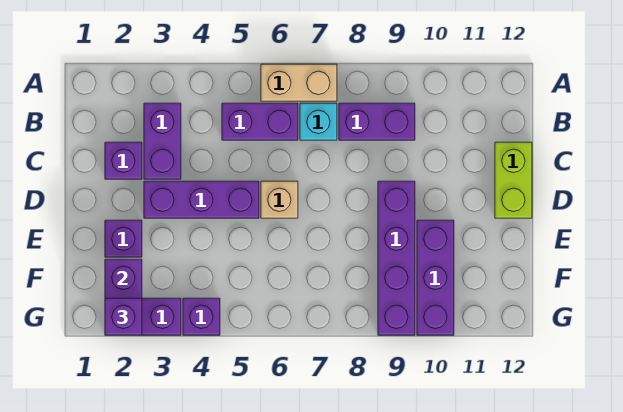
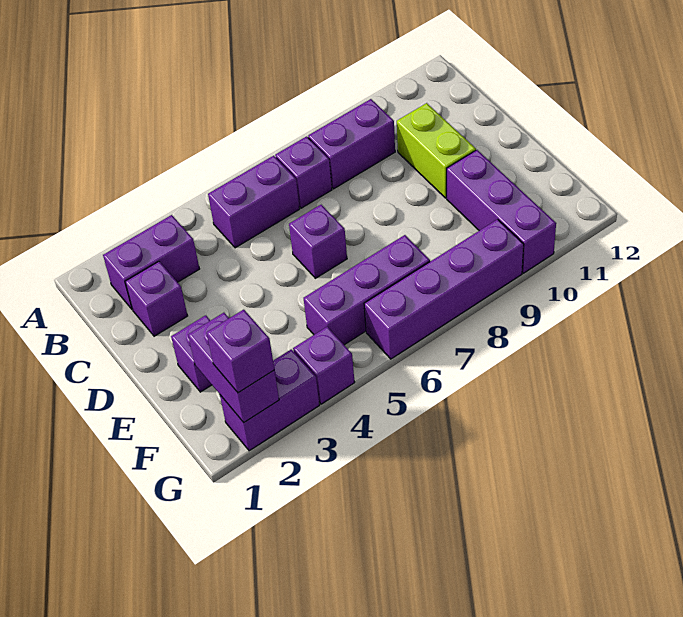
tan 1x2 brick [261,64,337,101] -> none
purple 1x2 brick [144,103,181,179] -> purple 1x2 brick turned to [103,215,199,309]
cyan 1x1 brick [300,103,337,140] -> purple 1x1 brick [275,136,332,208]
lime 1x2 brick [495,142,532,218] -> lime 1x2 brick moved to [397,103,476,198]
purple 1x3 brick [144,181,259,218] -> purple 1x3 brick moved to [304,235,430,345]
tan 1x1 brick [261,181,298,218] -> purple 1x1 brick [289,205,347,278]
purple 1x4 brick [378,181,415,335] -> purple 1x4 brick turned to [364,219,524,359]

